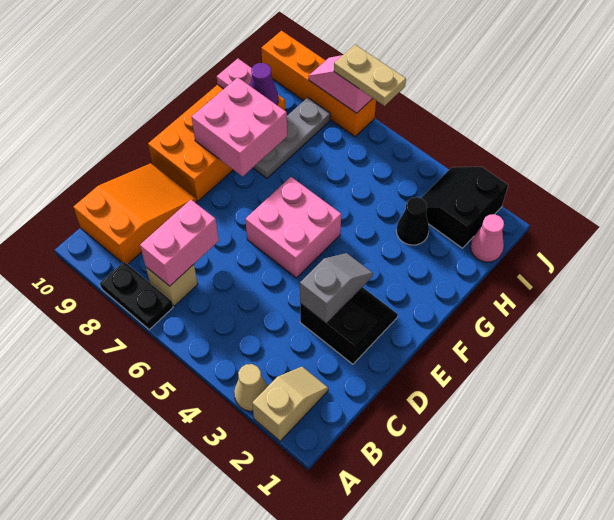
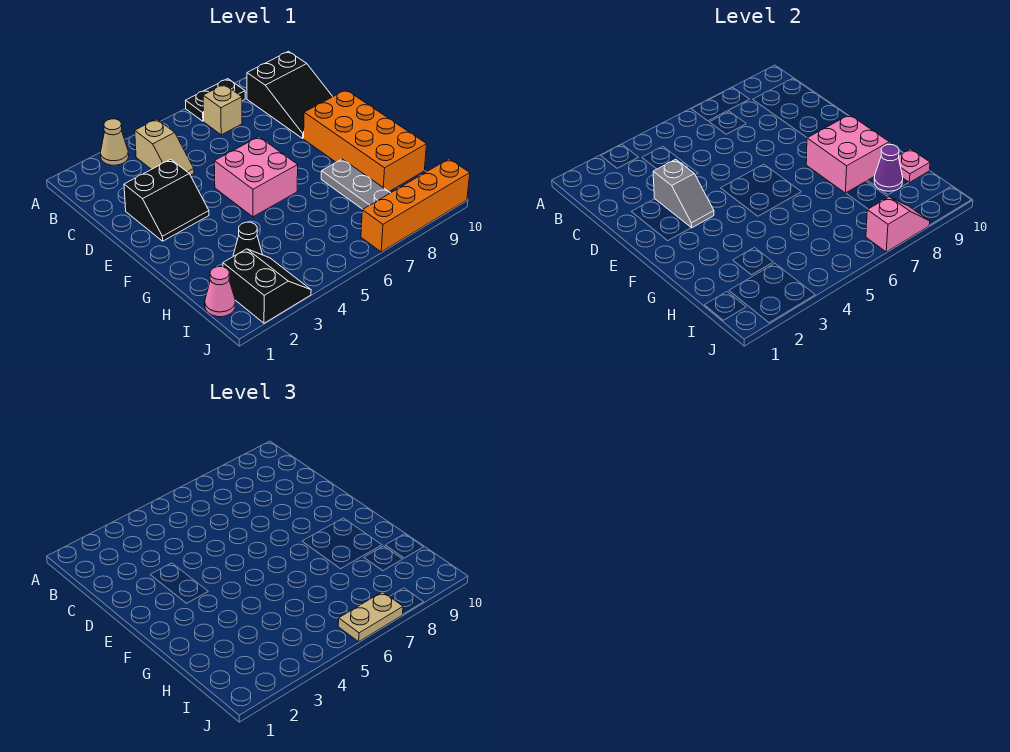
tan 1x2 slope [252,367,328,441] -> tan 1x2 slope moved to [135,119,194,175]
pink 1x2 brick [140,200,219,286] -> none
orange 2x3 slope [73,163,197,264] -> black 2x3 slope [247,51,333,138]

